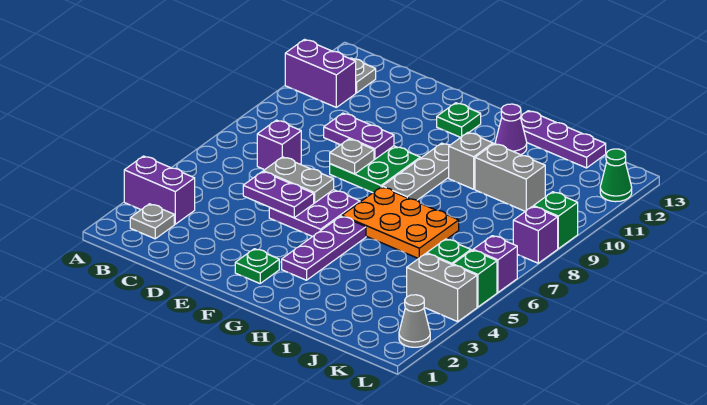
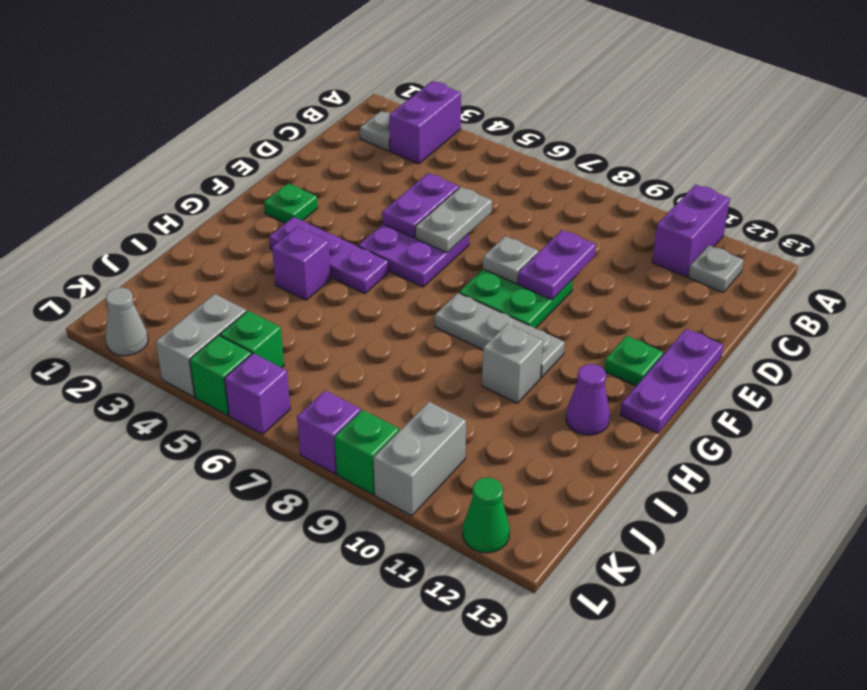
purple 1x1 brick [257,120,301,170] -> purple 1x1 brick moved to [272,227,331,300]
orange 2x3 plate [342,187,459,259] -> none
purple 1x3 plate [521,111,606,168] -> purple 1x3 plate moved to [620,329,723,433]
grey 1x2 brick [475,144,545,211] -> grey 1x2 brick moved to [373,402,466,516]

